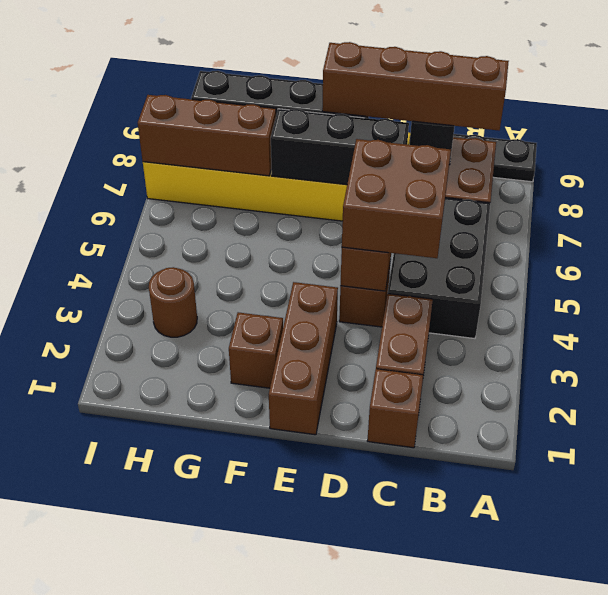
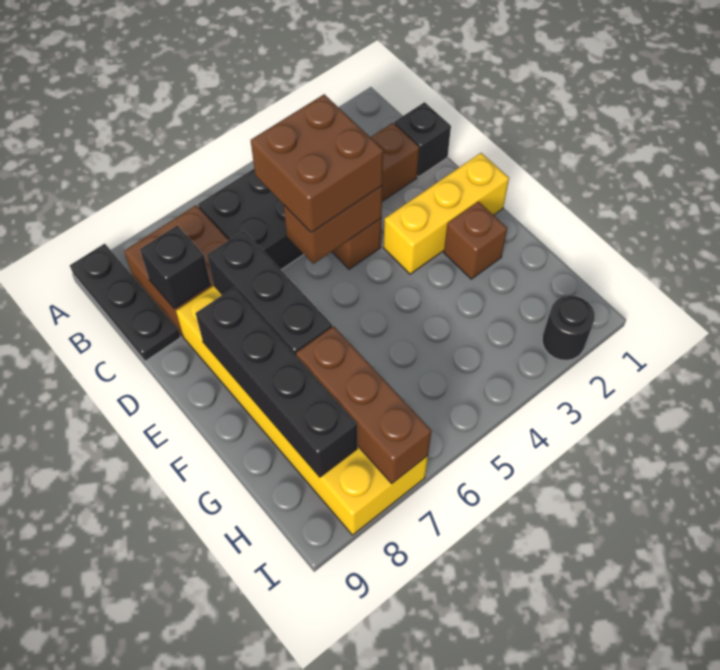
brown 1x4 brick [322,42,509,130] -> none
brown 1x1 brick [367,369,423,448] -> black 1x1 brick [394,102,451,177]
brown 1x3 brick [269,282,338,435] -> yellow 1x3 brick [384,153,509,274]
brown 1x1 round brick [149,267,197,337] -> none
none -> black 1x1 round brick [542,296,595,360]

